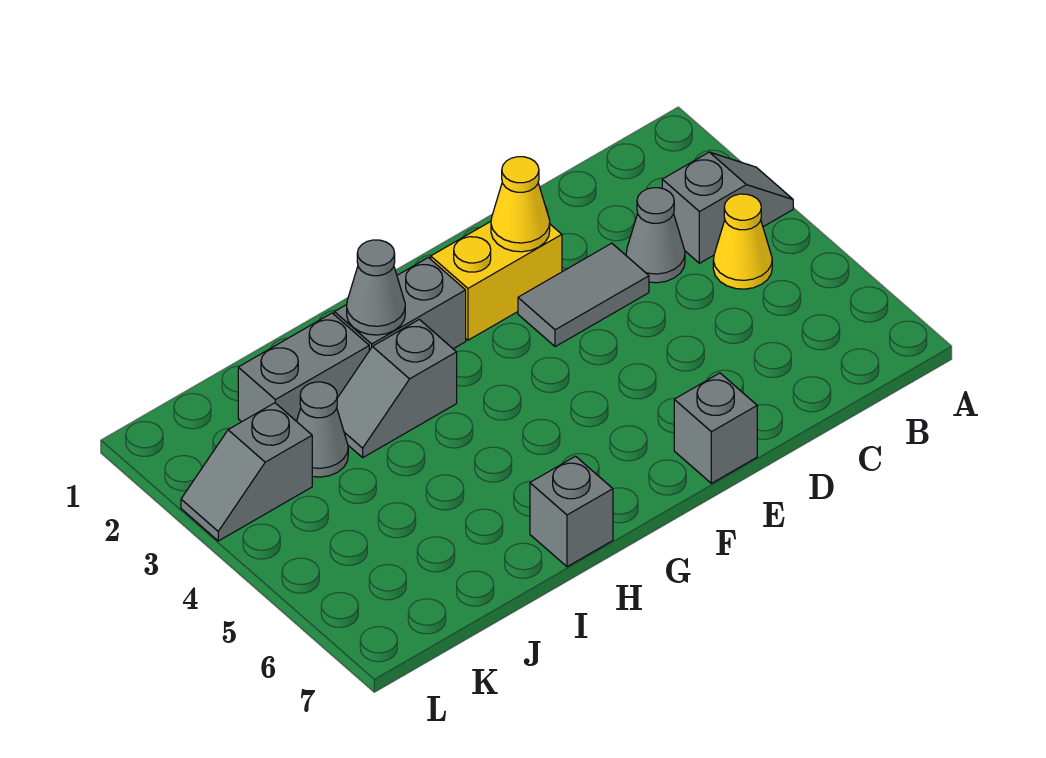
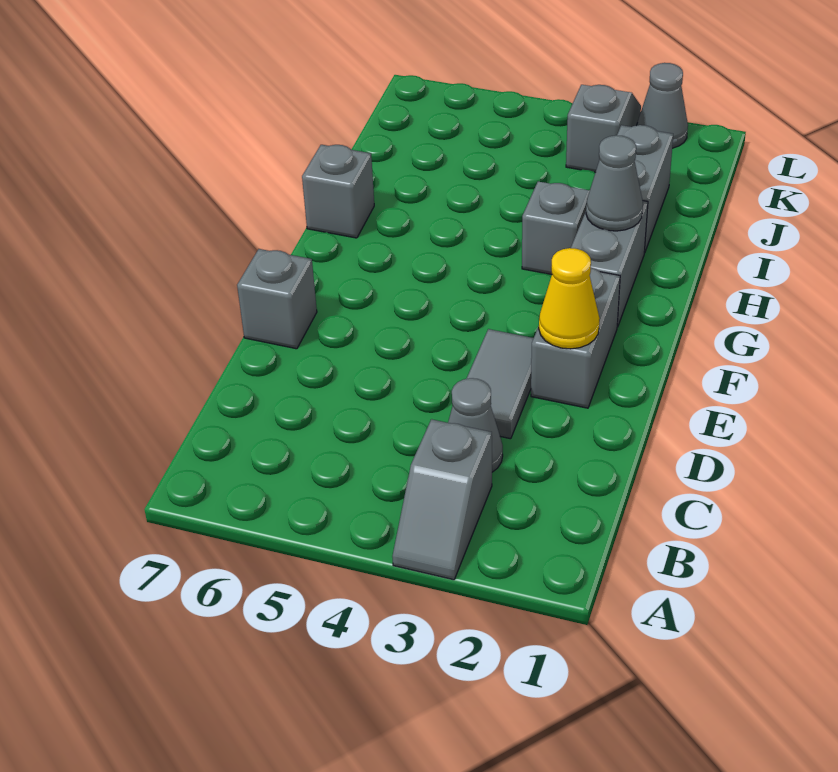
yellow 1x1 cone [713,194,772,289] -> none
yellow 1x2 brick [431,222,562,340] -> grey 1x2 brick [531,268,620,408]
grey 1x1 cone [297,382,348,477] -> grey 1x1 cone moved to [637,63,688,148]

